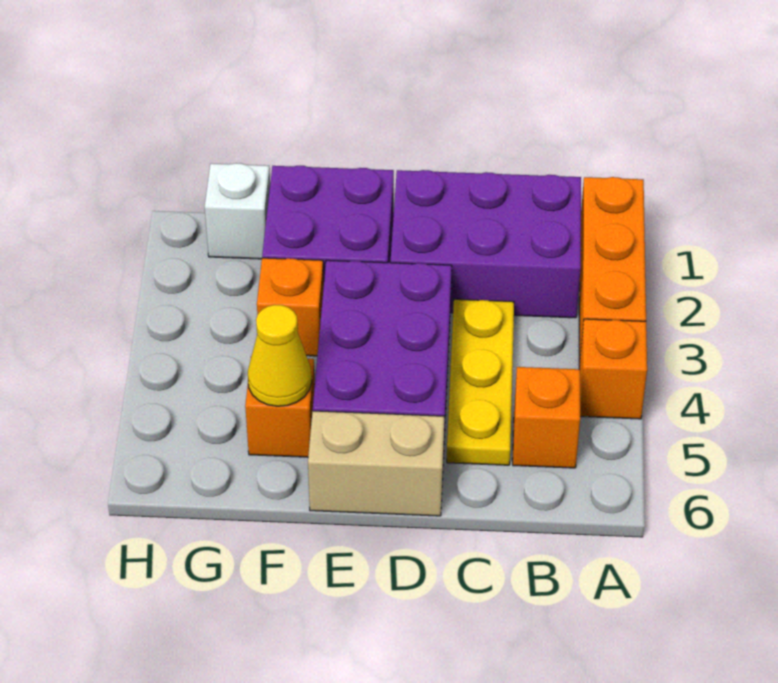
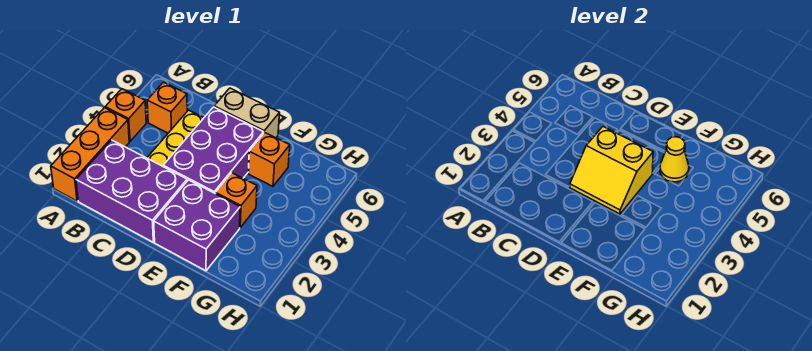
none -> yellow 2x2 slope [570,127,653,214]
white 1x1 brick [205,163,270,259] -> none

